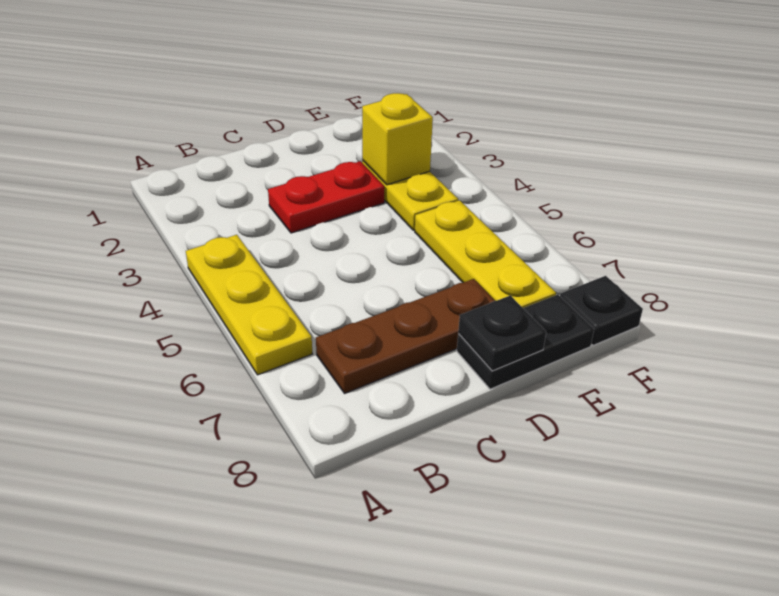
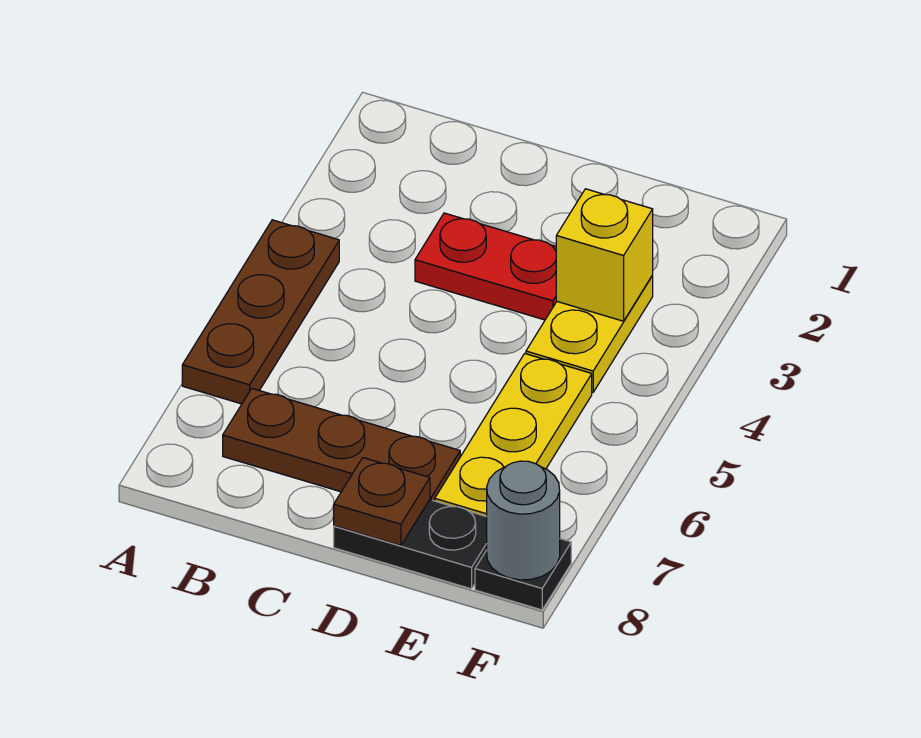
yellow 1x3 plate [186,235,312,375] -> brown 1x3 plate [182,220,339,404]
black 1x1 plate [458,295,546,371] -> brown 1x1 plate [334,458,430,546]
none -> grey 1x1 round brick [487,461,560,580]

